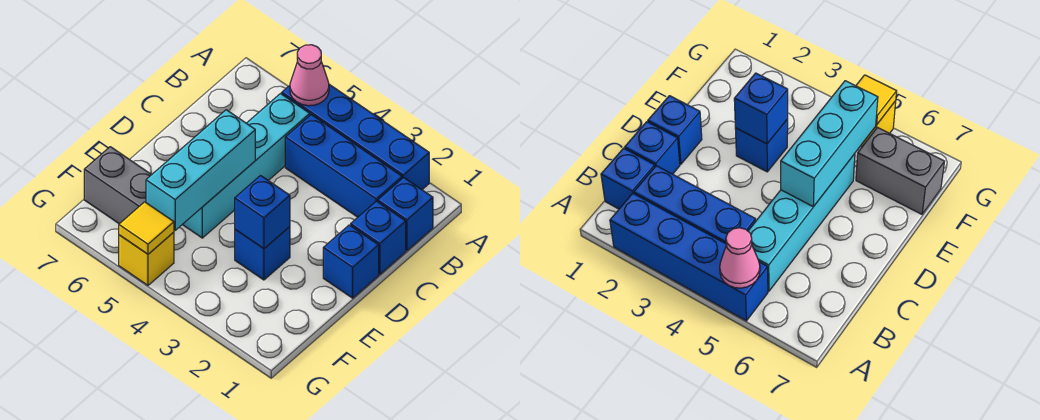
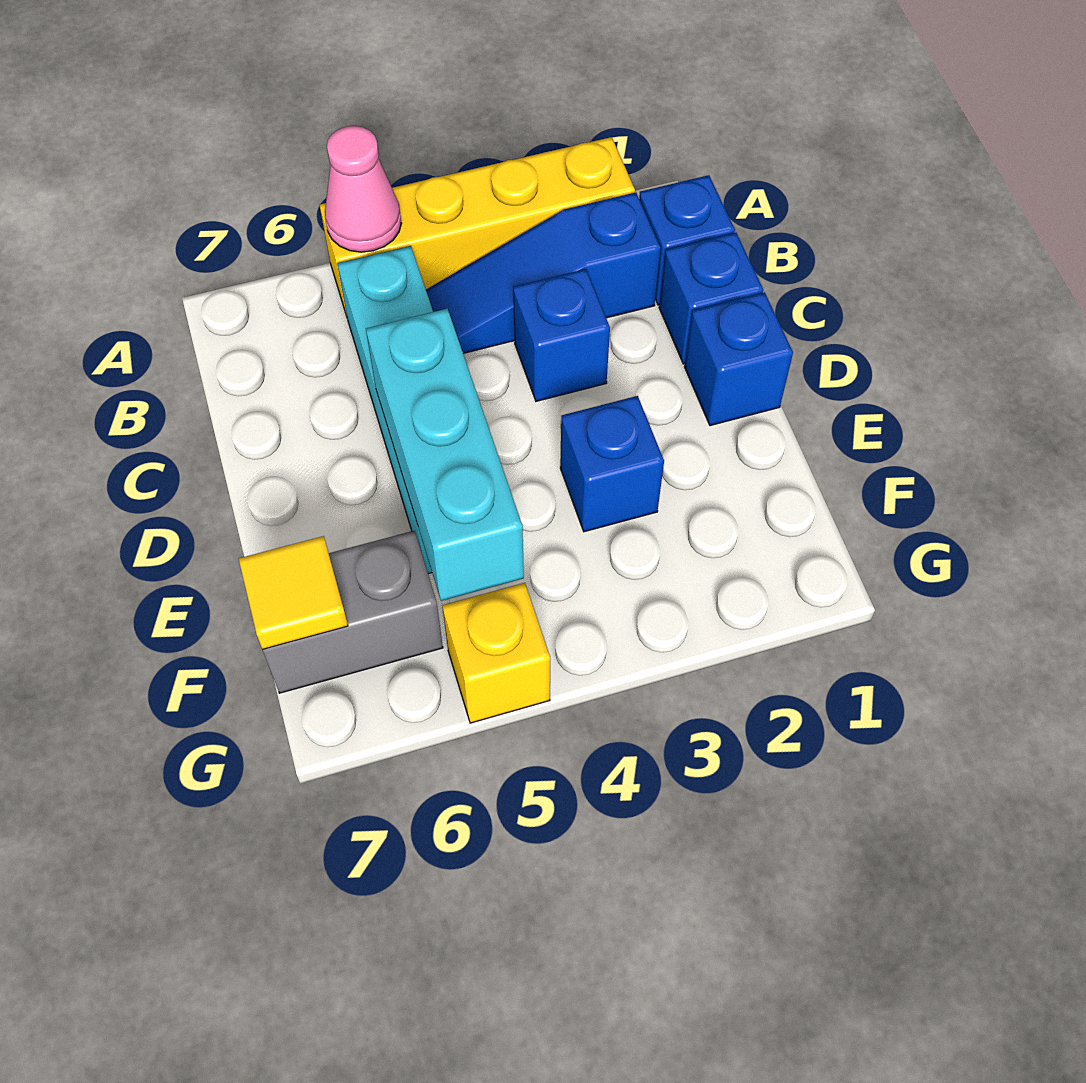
blue 1x4 brick [282,84,429,189] -> yellow 1x4 brick [319,137,635,316]
blue 1x3 brick [285,115,402,217] -> blue 1x3 slope [426,193,660,353]
blue 1x1 brick [235,176,290,249] -> blue 1x1 brick moved to [513,269,610,401]
yellow 1x1 tile [119,202,174,254] -> yellow 1x1 tile moved to [239,536,348,649]

